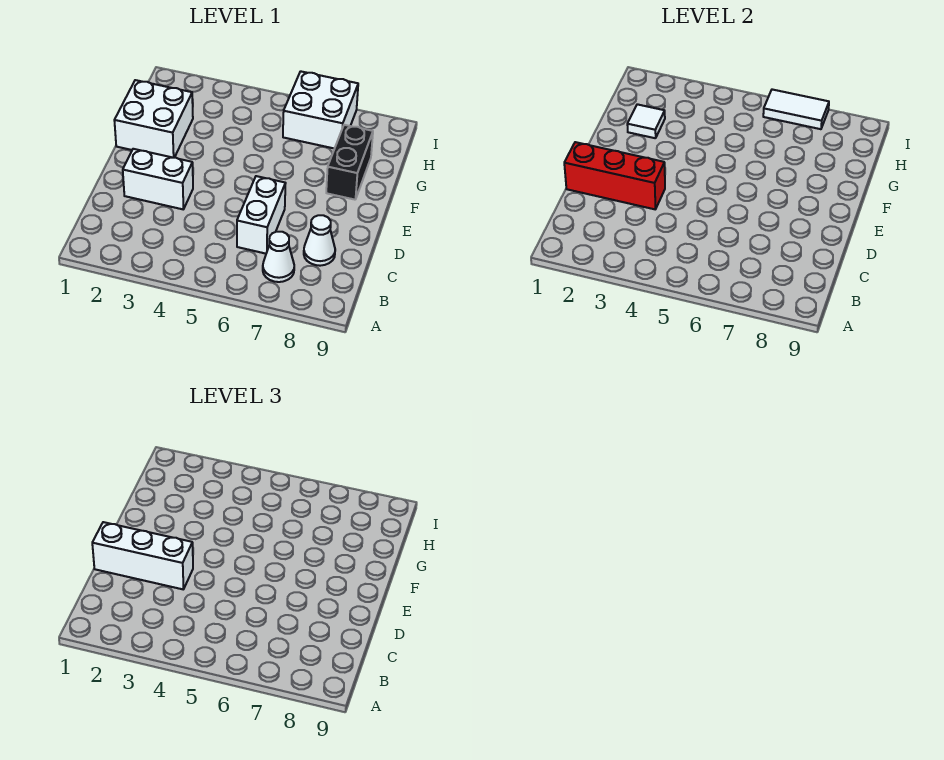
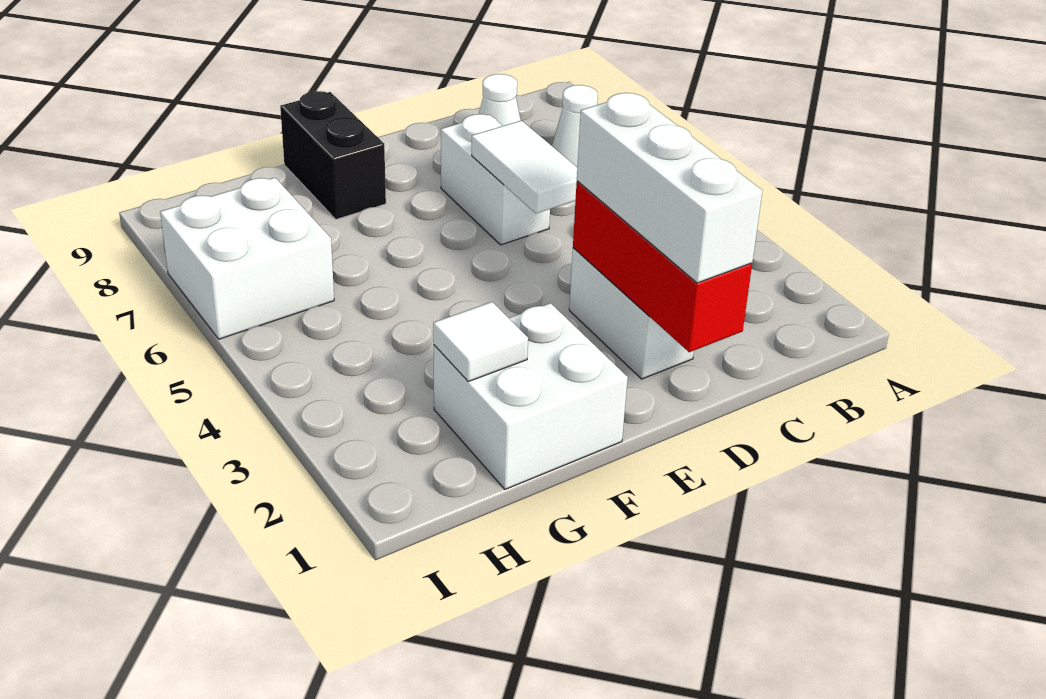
white 1x2 brick [237,176,286,254] -> white 1x2 brick turned to [441,114,550,245]
black 1x2 brick [326,125,373,200] -> black 1x2 brick turned to [280,91,386,219]
white 1x2 tile [763,89,829,129] -> white 1x2 tile moved to [472,121,577,213]

